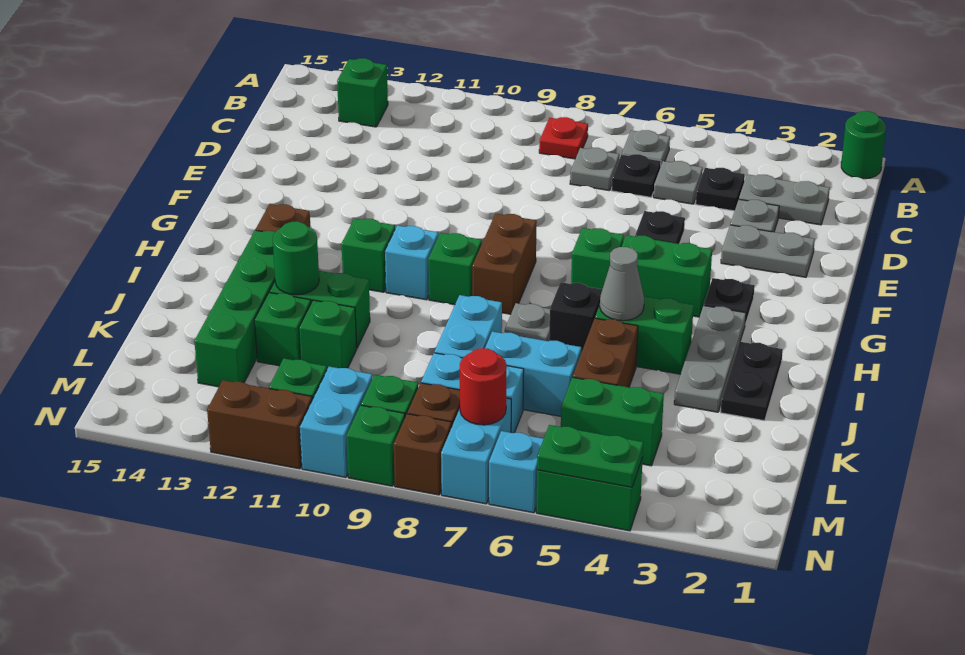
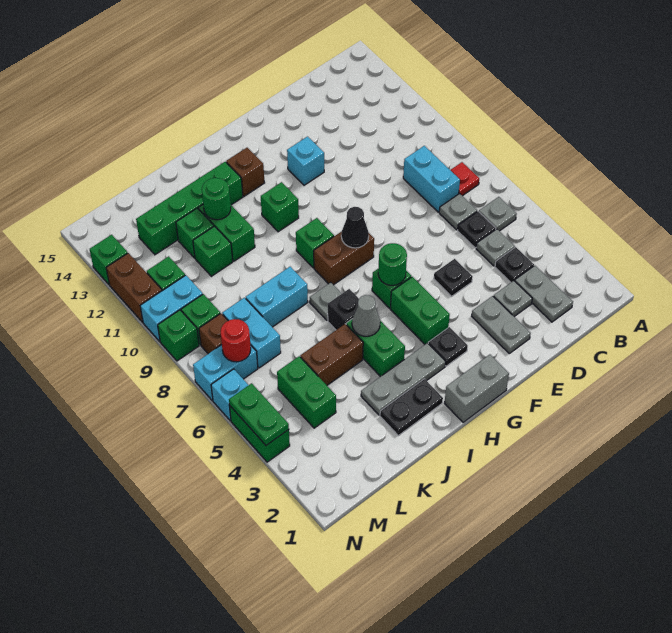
green 1x1 round brick [841,111,886,179] -> green 1x1 round brick moved to [378,243,407,285]
green 1x1 brick [337,58,388,127] -> green 1x1 brick moved to [90,235,128,285]
none -> grey 1x2 brick [444,355,509,422]
none -> black 1x1 cone [341,207,369,248]
cyan 1x1 brick [385,225,438,300] -> cyan 1x1 brick moved to [287,137,324,185]
cyan 1x2 brick [485,331,581,416] -> cyan 1x2 brick moved to [403,146,460,212]
brown 1x1 brick [394,414,452,495] -> none

